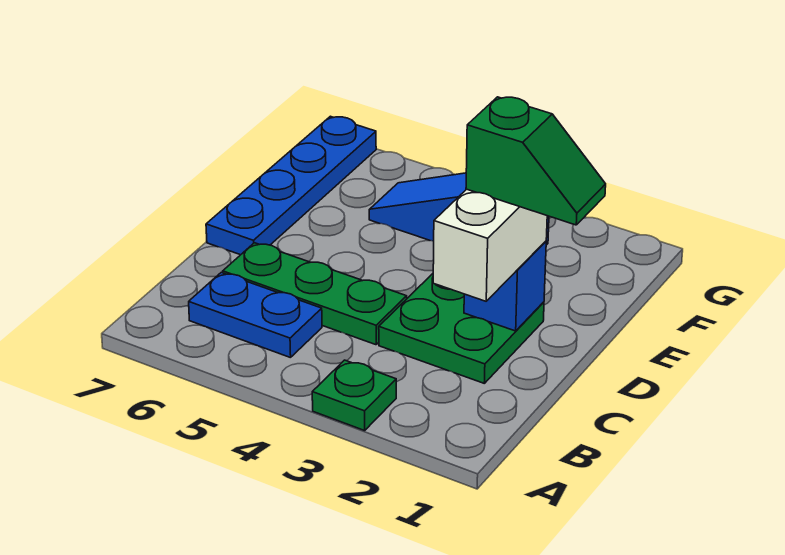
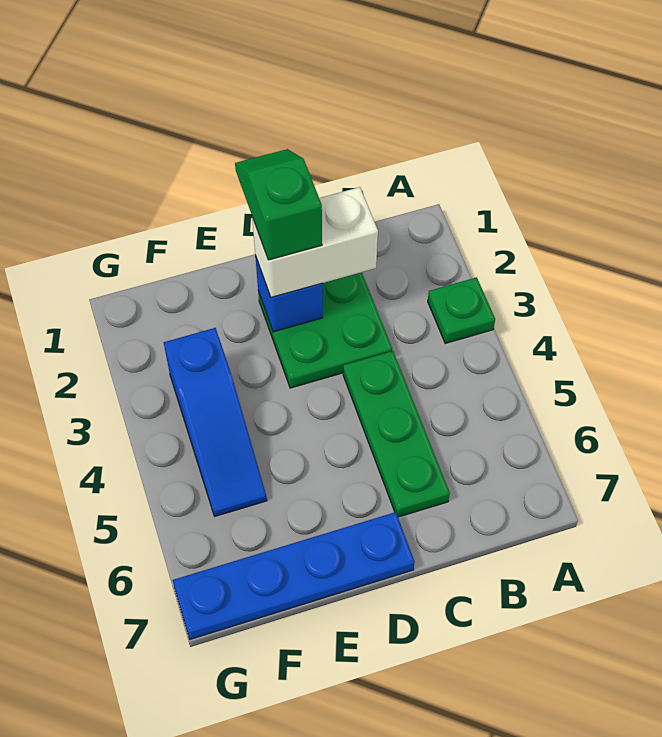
blue 1x2 plate [189,273,322,358] -> none

